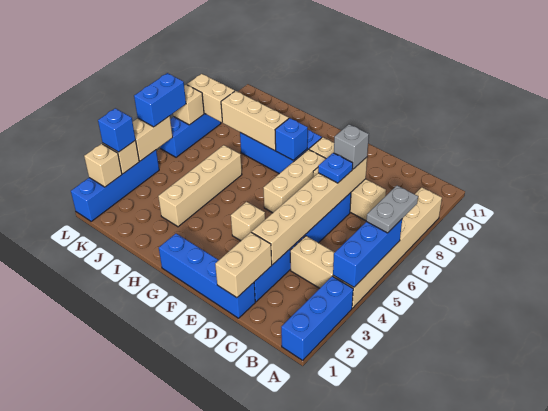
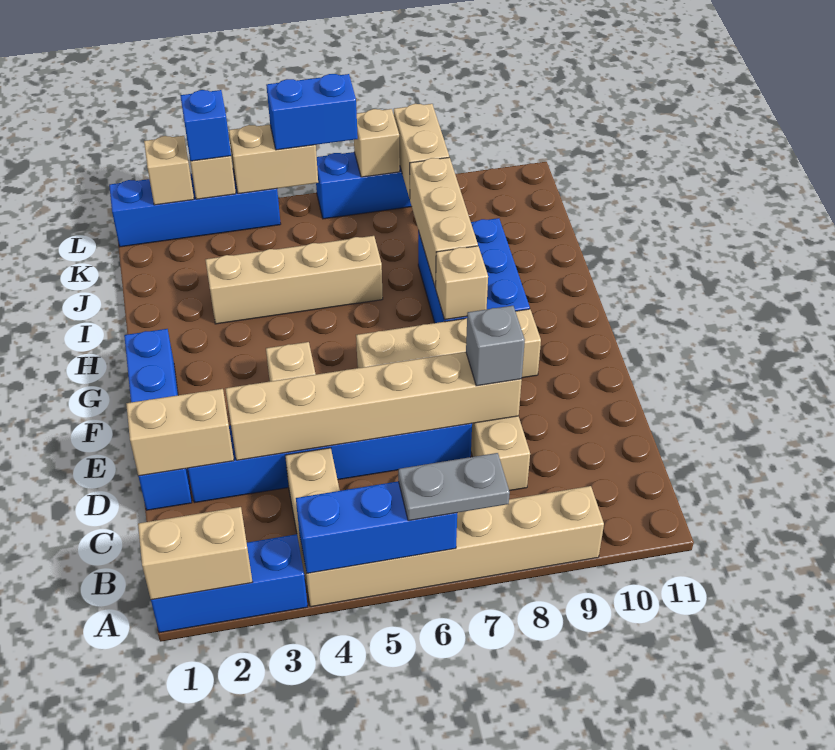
none -> tan 1x2 brick [138,507,252,600]
blue 1x1 plate [318,153,353,183] -> none
blue 1x1 brick [275,118,308,160] -> tan 1x1 brick [436,246,488,320]

